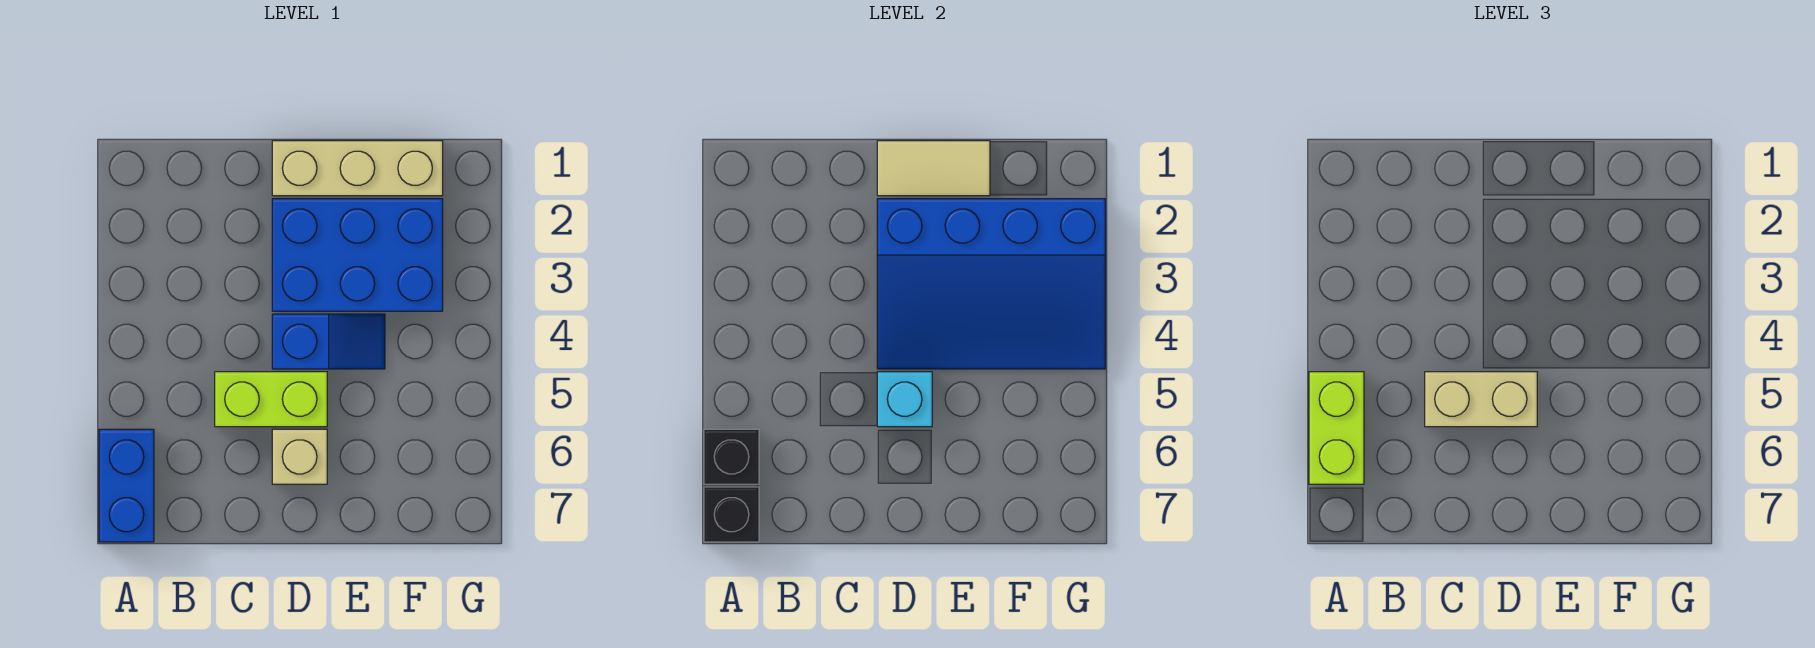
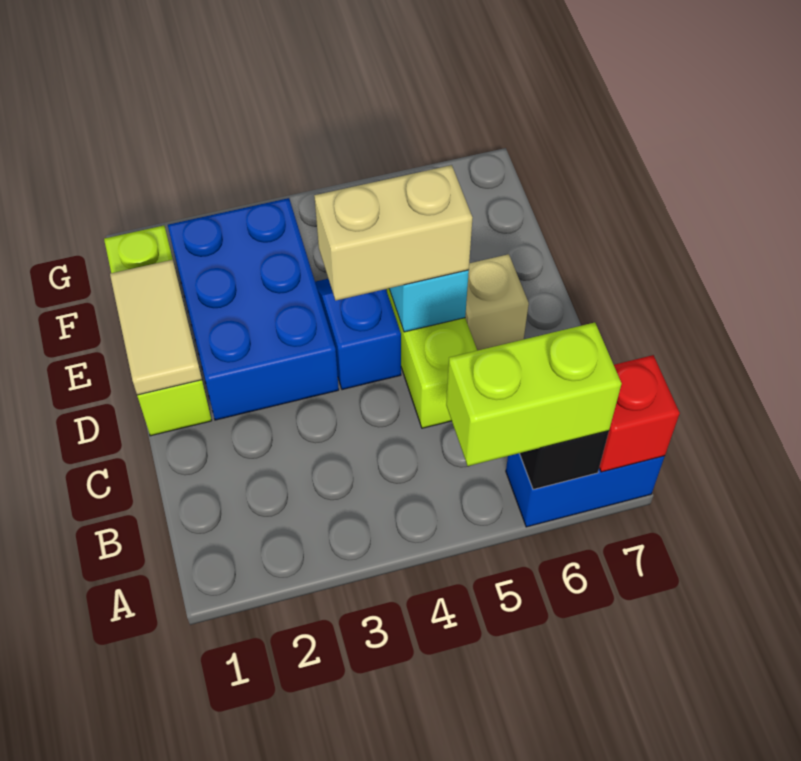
black 1x1 brick [704,487,759,542] -> red 1x1 brick [599,355,680,472]
tan 1x2 brick [1425,372,1537,427] -> tan 1x2 brick turned to [314,165,472,301]
tan 1x3 brick [272,141,443,196] -> lime 1x3 brick [104,226,212,436]
blue 3x4 slope [877,199,1105,369] -> none

